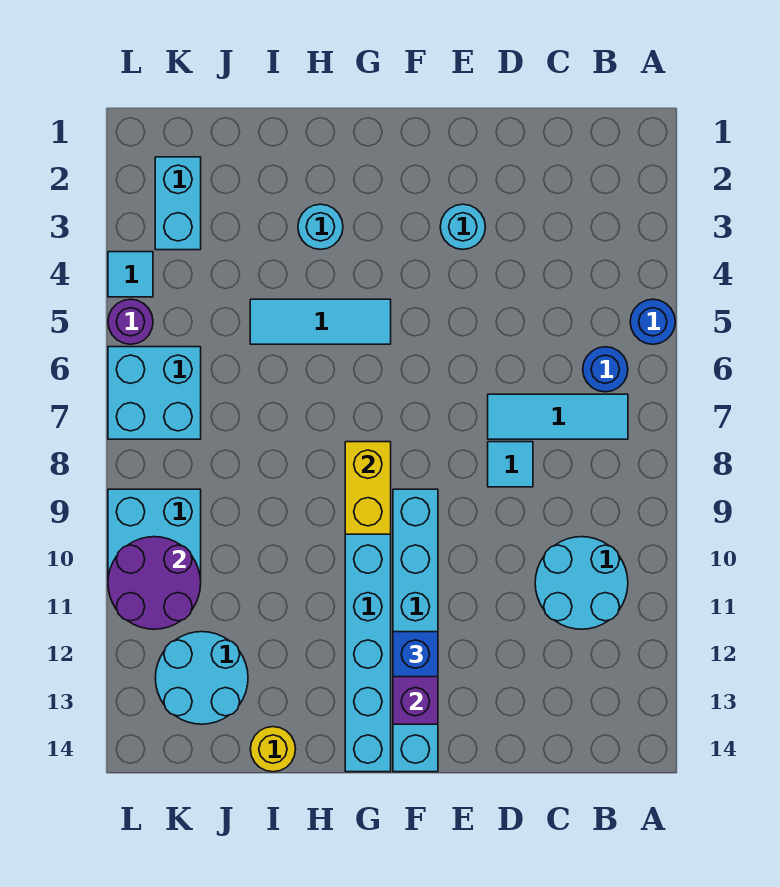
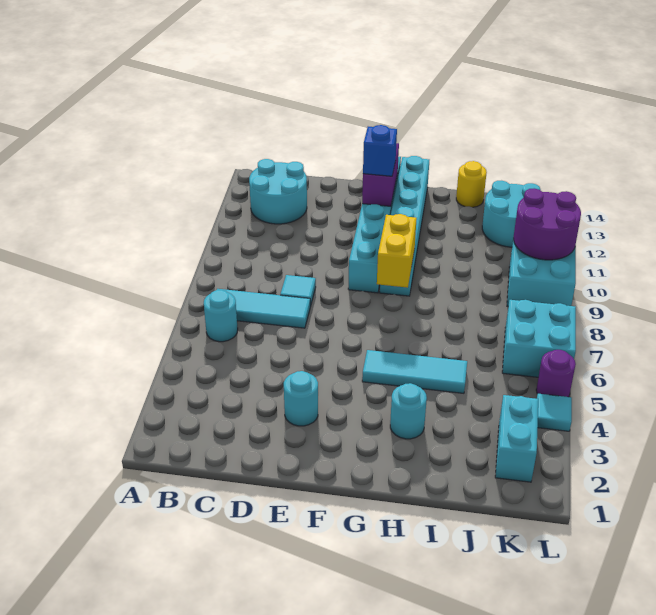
blue 1x1 round brick [630,299,675,344] -> none
blue 1x1 round brick [583,347,628,392] -> cyan 1x1 round brick [204,290,238,342]
cyan 2x2 round brick [535,537,628,629] -> cyan 2x2 round brick moved to [249,159,307,224]

